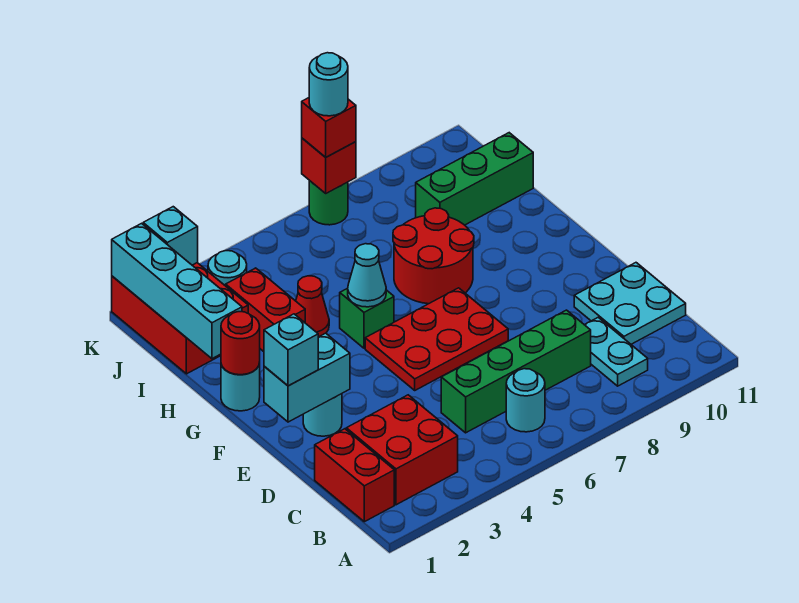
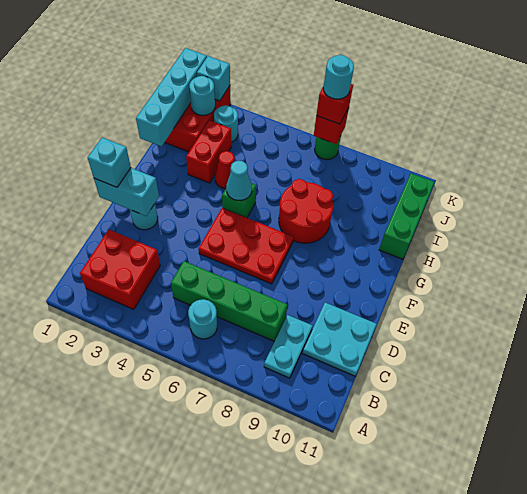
red 1x2 brick [315,429,394,522] -> none
cyan 1x1 round brick [221,362,260,411] -> cyan 1x1 round brick moved to [189,76,215,115]
red 1x1 round brick [221,312,260,375] -> none
green 1x3 brick [416,133,533,225] -> green 1x3 brick turned to [379,173,435,259]

